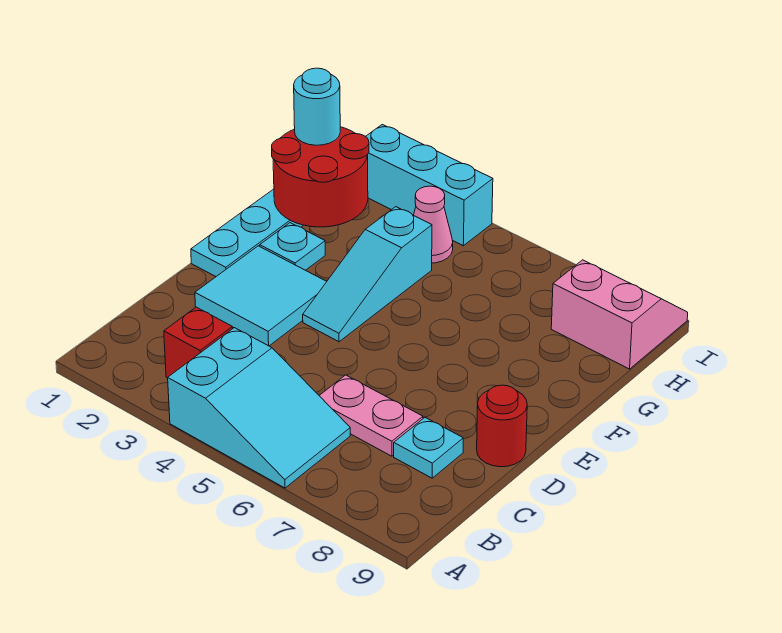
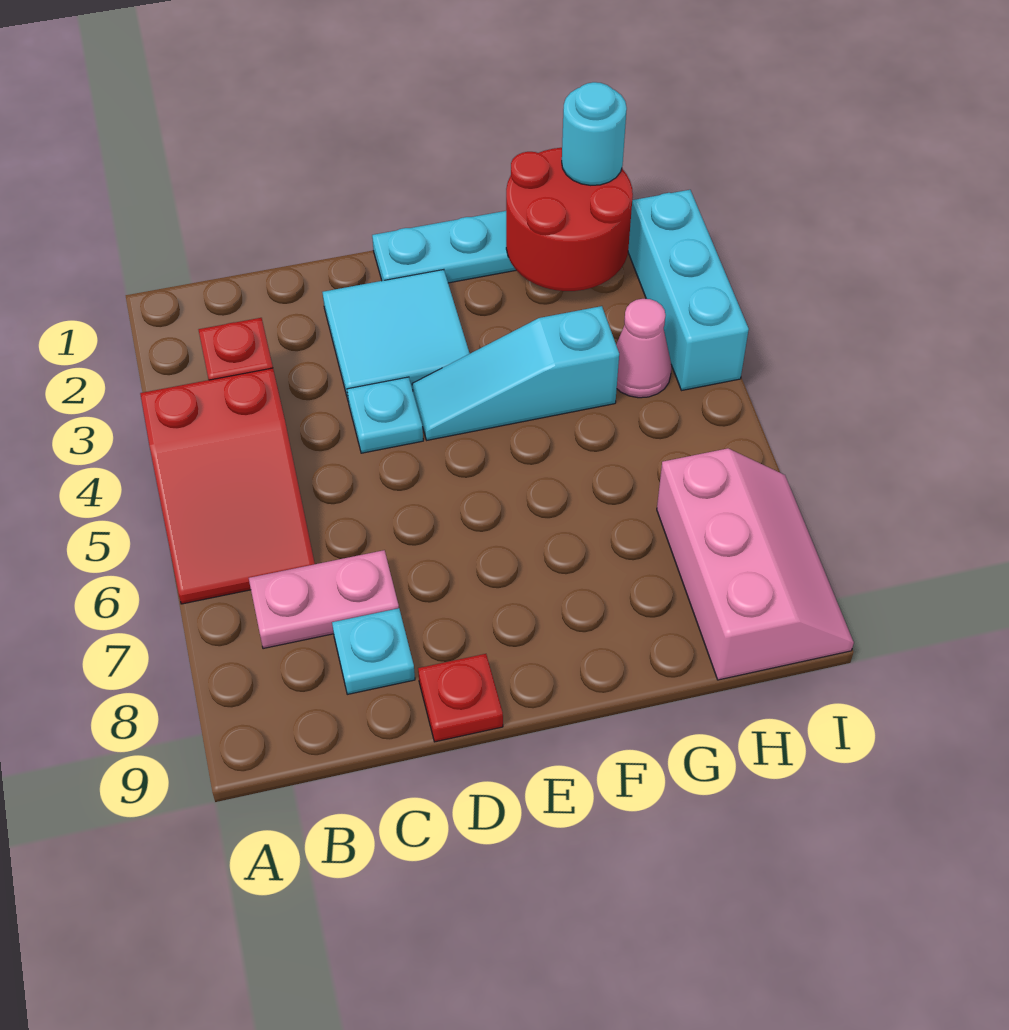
cyan 2x3 slope [168,328,350,488] -> red 2x3 slope [140,368,315,604]
pink 1x2 plate [319,375,423,456] -> pink 1x2 plate turned to [249,550,399,649]
red 1x1 round brick [477,385,527,467] -> red 1x1 plate [418,654,503,742]
cyan 1x1 plate [260,223,325,270] -> cyan 1x1 plate moved to [347,377,423,453]
pink 2x2 slope [551,260,688,369] -> pink 2x3 slope [657,448,854,680]

